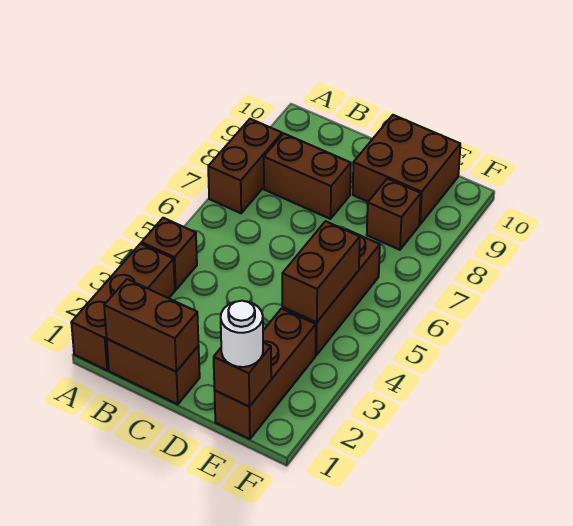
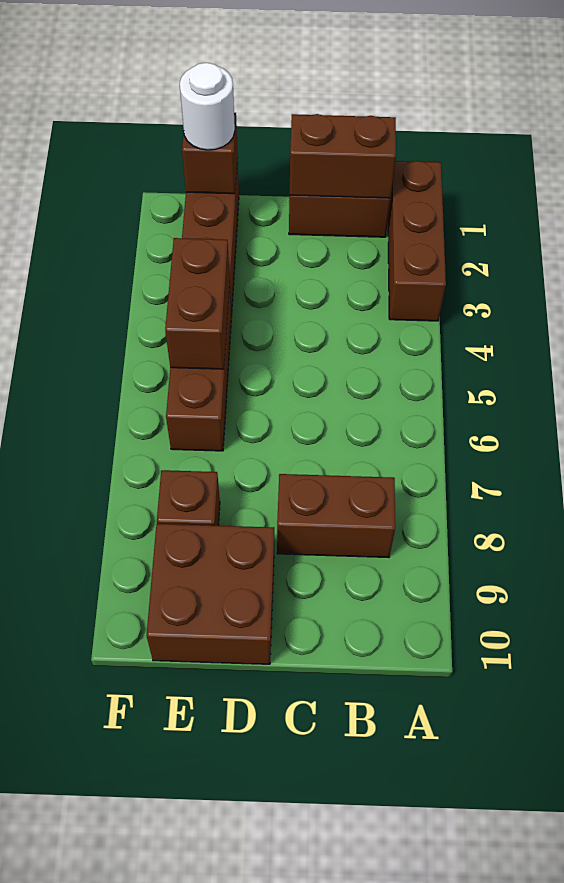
brown 1x1 brick [142,218,197,290] -> none
brown 1x2 brick [208,119,282,213] -> none

